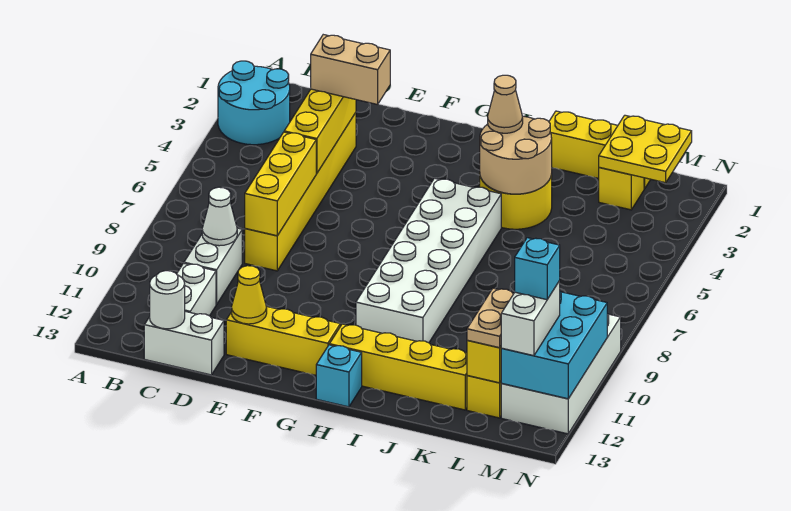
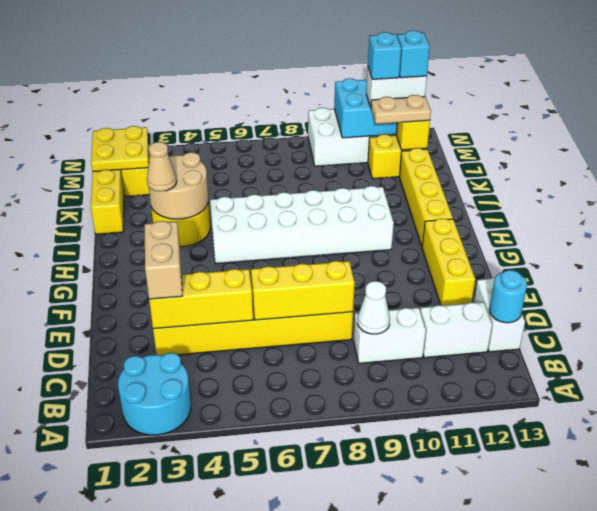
white 1x1 round brick [150,271,185,329] -> cyan 1x1 round brick [489,270,527,323]
yellow 1x1 cone [232,266,267,324] -> none
cyan 1x1 brick [316,345,362,407] -> cyan 1x1 brick moved to [397,30,430,78]

